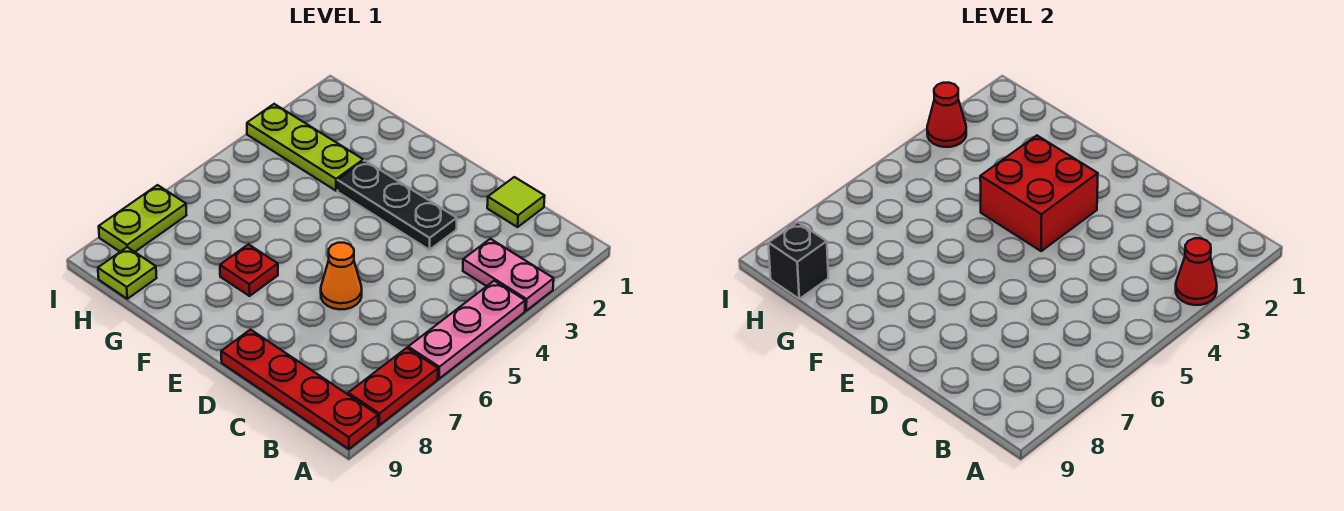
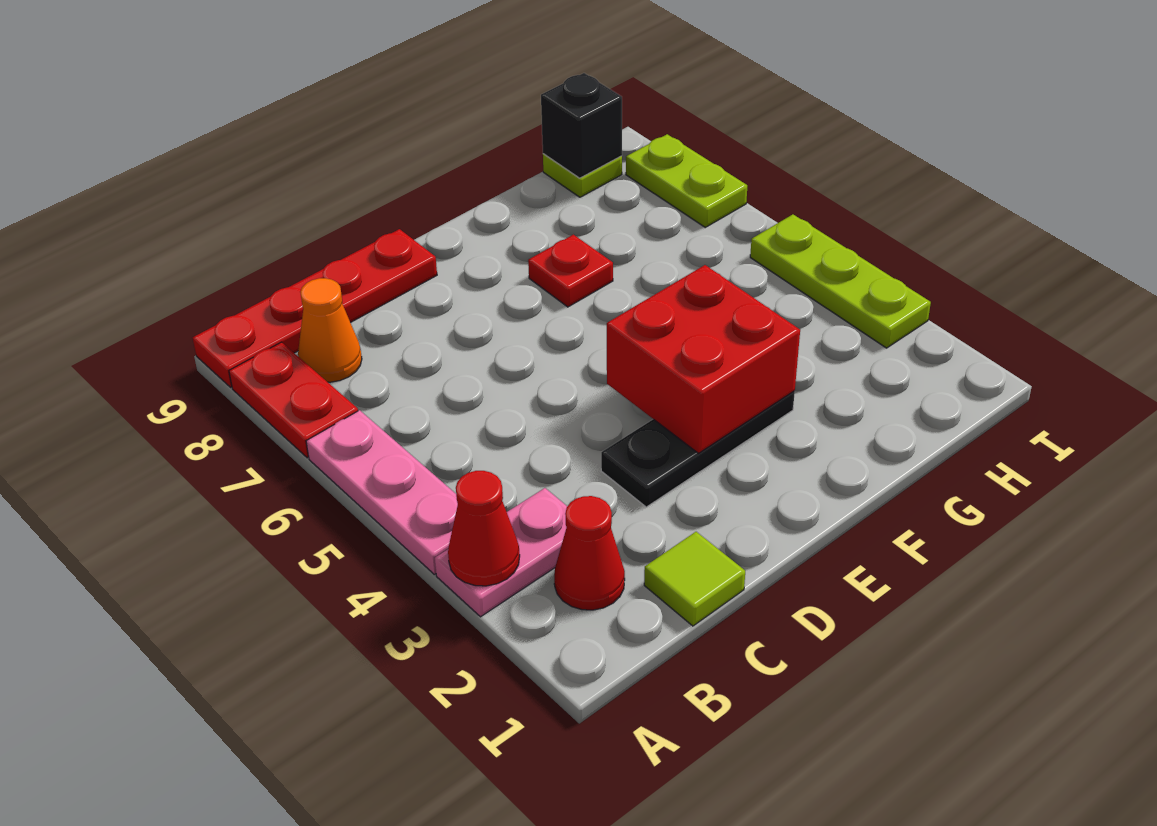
orange 1x1 cone [321,243,362,309] -> orange 1x1 cone moved to [298,278,362,382]
lime 1x3 plate [247,104,363,191] -> lime 1x3 plate turned to [750,214,931,348]
red 1x1 cone [927,83,966,147] -> red 1x1 cone moved to [554,496,625,610]

